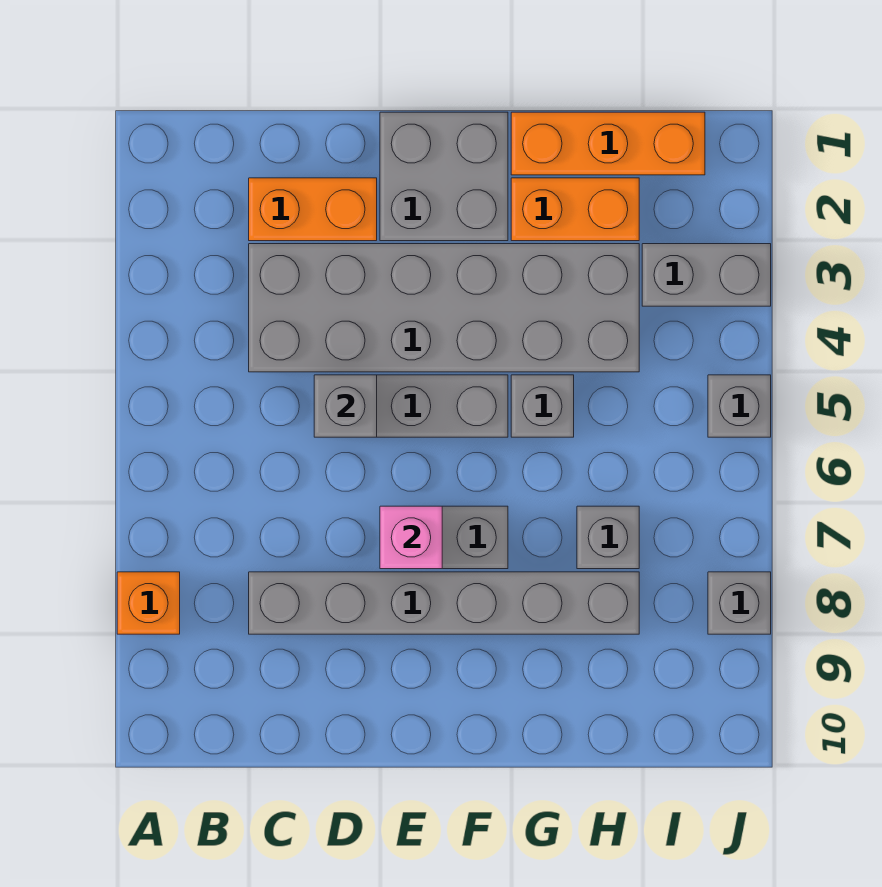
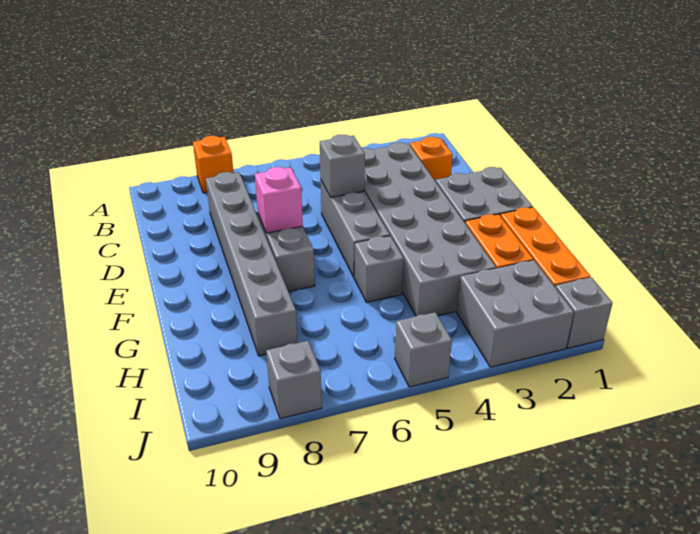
orange 1x2 brick [249,178,377,241] -> orange 1x1 brick [410,137,453,181]
grey 1x1 brick [577,506,639,569] -> grey 1x1 brick moved to [555,277,613,348]
grey 1x2 brick [642,244,771,306] -> grey 2x2 brick [457,260,574,367]

